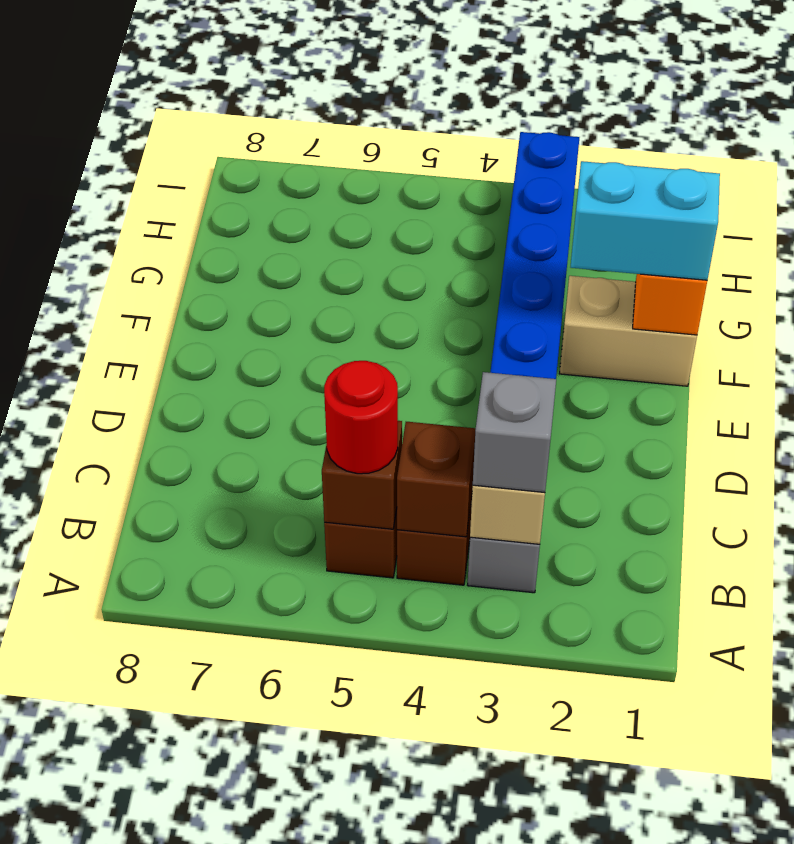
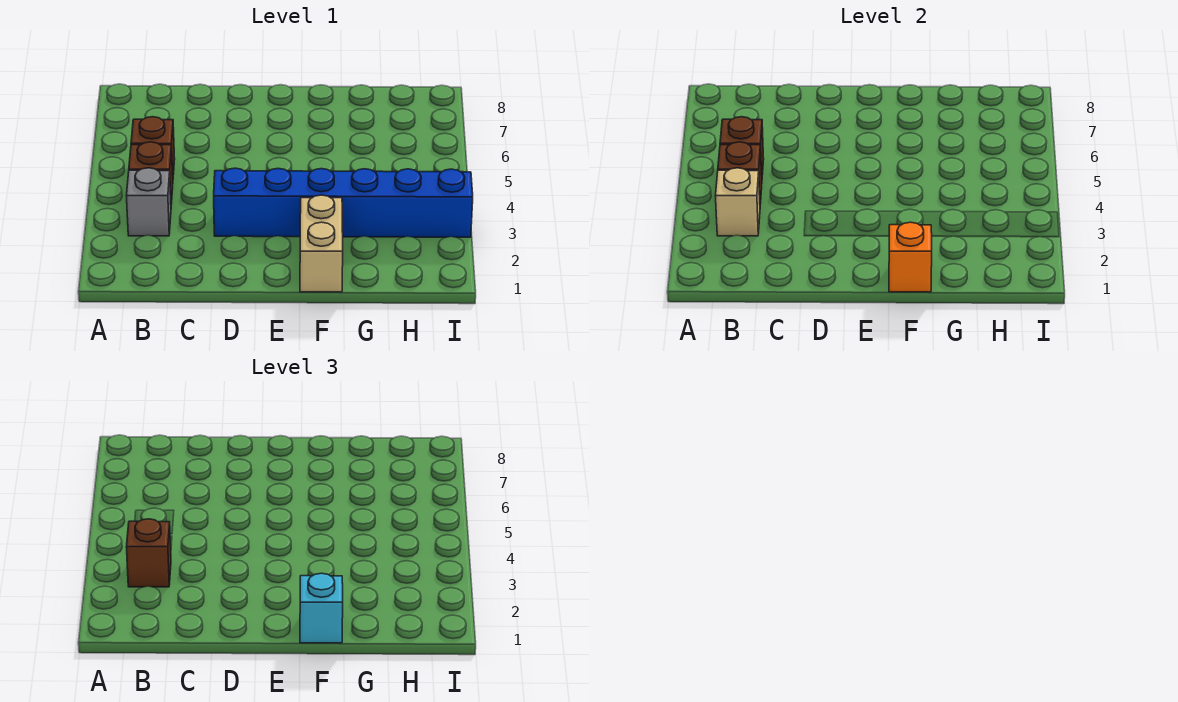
grey 1x1 brick [473,372,556,493] -> brown 1x1 brick [127,519,171,587]
red 1x1 round brick [324,361,398,474] -> none
cyan 1x2 brick [571,161,720,280] -> cyan 1x1 brick [300,573,343,643]

